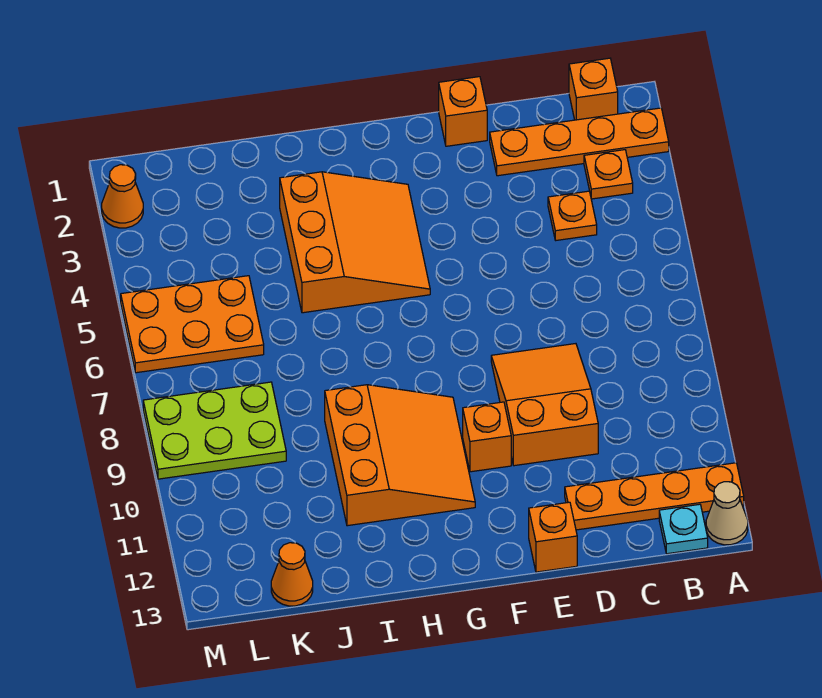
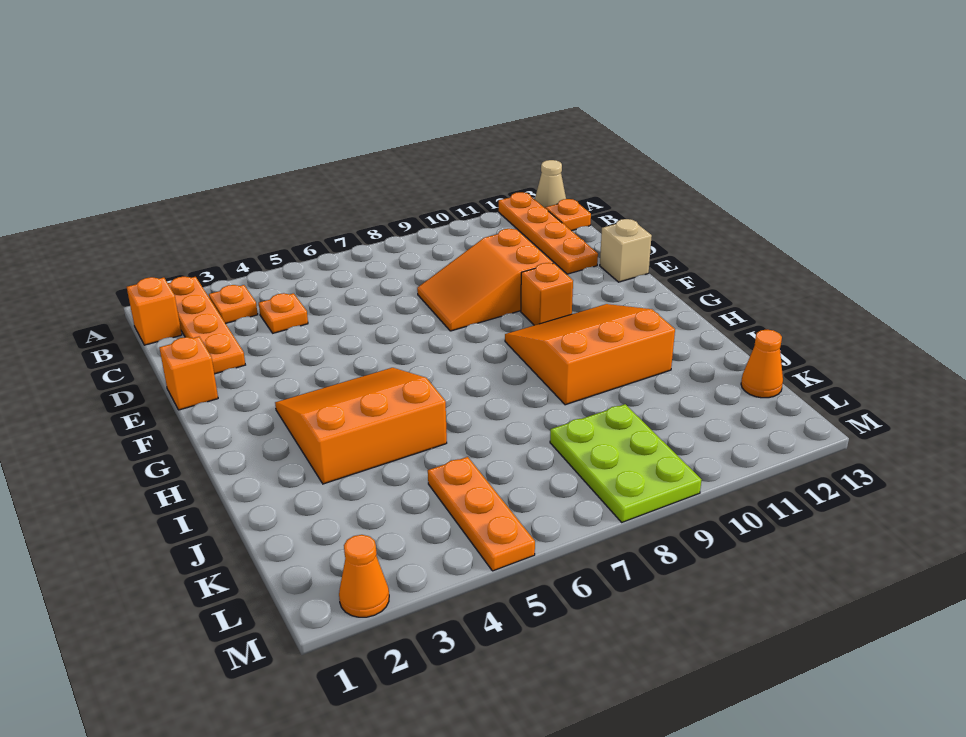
cyan 1x1 plate [659,504,708,554] -> orange 1x1 plate [545,199,591,231]
orange 1x1 brick [529,502,577,572] -> tan 1x1 brick [600,219,652,282]
orange 2x3 plate [121,276,264,373] -> orange 1x3 plate [428,457,535,571]

